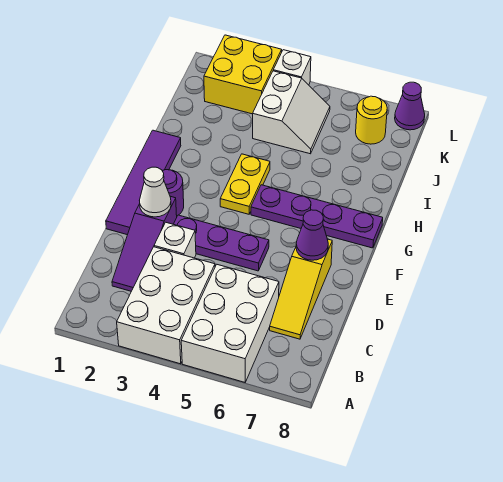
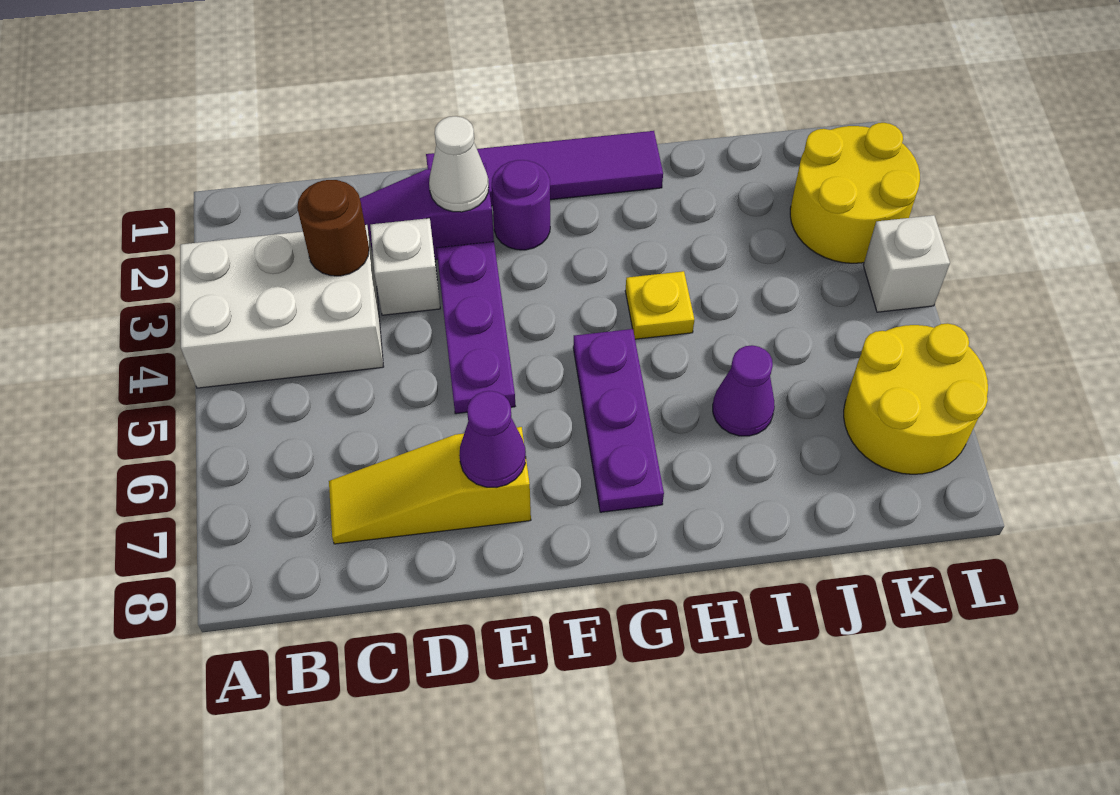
white 2x3 brick [181,265,279,382] -> none
none -> brown 1x1 round brick [297,180,369,276]
yellow 1x2 plate [220,154,270,214] -> yellow 1x1 plate [625,271,694,339]
purple 1x4 plate [251,185,383,248] -> purple 1x3 plate [573,329,664,512]
white 2x2 slope [253,71,330,154] -> none
yellow 2x2 brick [204,35,282,114] -> yellow 2x2 round brick [790,123,920,263]
yellow 1x1 round brick [356,96,387,144] -> yellow 2x2 round brick [844,323,988,474]
purple 1x1 cone [395,82,425,130] -> purple 1x1 cone moved to [713,345,775,436]

